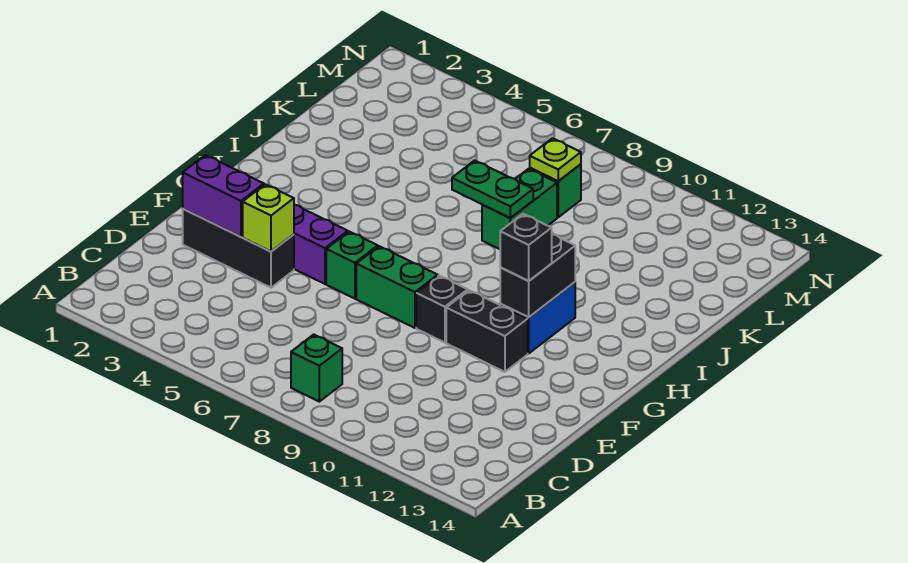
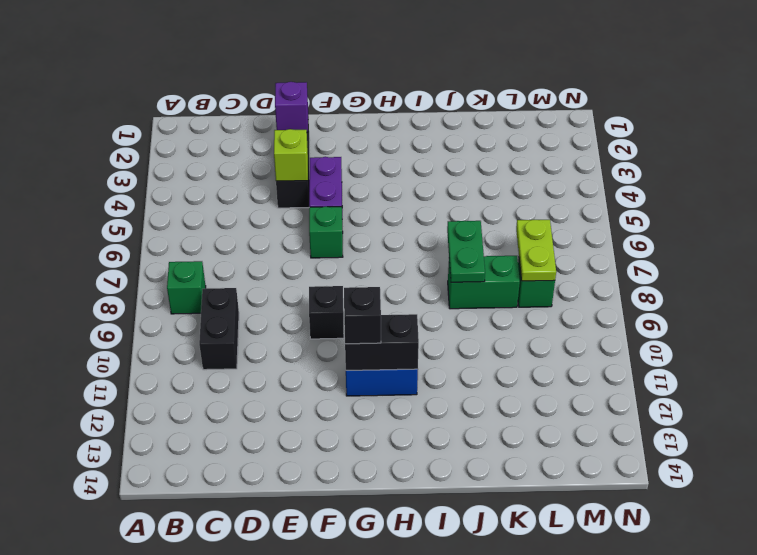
purple 1x2 brick [183,155,264,237] -> purple 1x1 brick [275,82,308,132]
green 1x2 brick [356,246,438,328] -> none
black 1x2 brick [446,290,528,372] -> black 1x2 brick moved to [199,288,239,370]
lime 1x1 plate [530,138,581,181] -> lime 1x2 plate [516,220,556,281]

